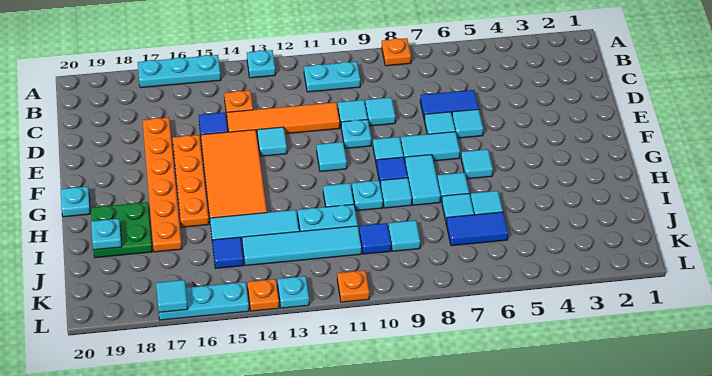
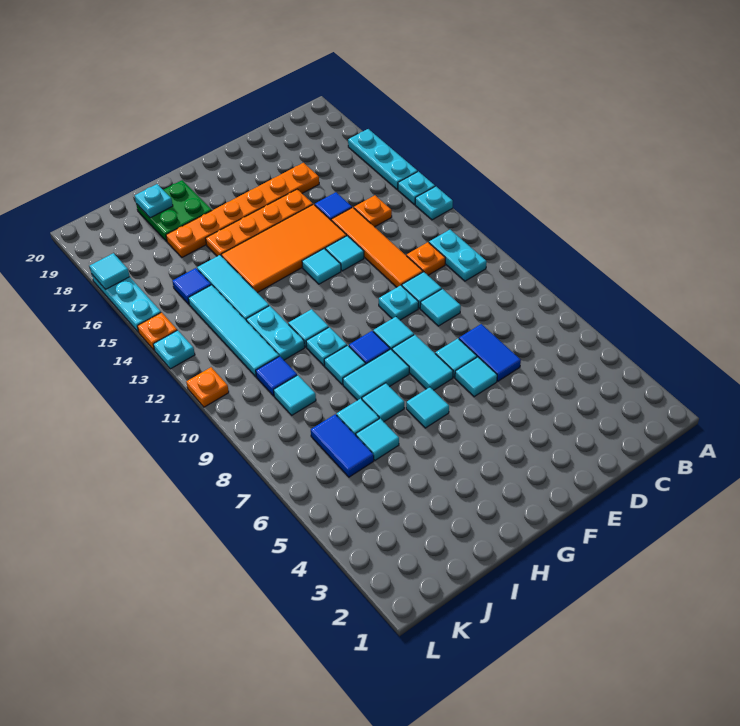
orange 1x1 plate [382,38,411,66] -> orange 1x1 plate moved to [407,242,445,275]
cyan 1x1 tile [317,142,347,172] -> cyan 1x1 tile moved to [302,249,341,284]
cyan 1x1 plate [61,187,90,217] -> cyan 1x1 plate moved to [398,171,435,204]

